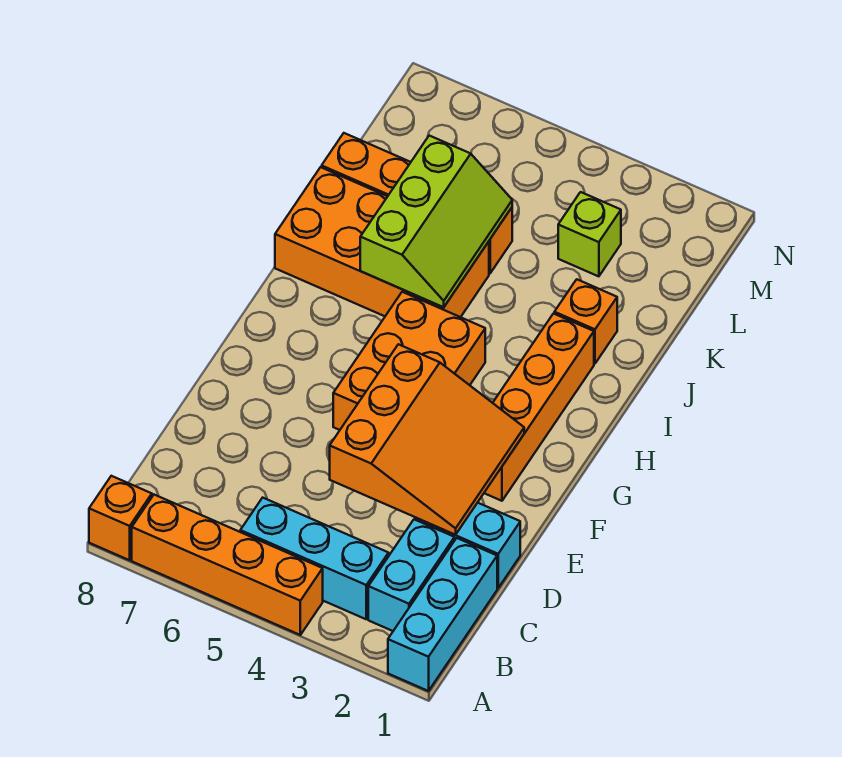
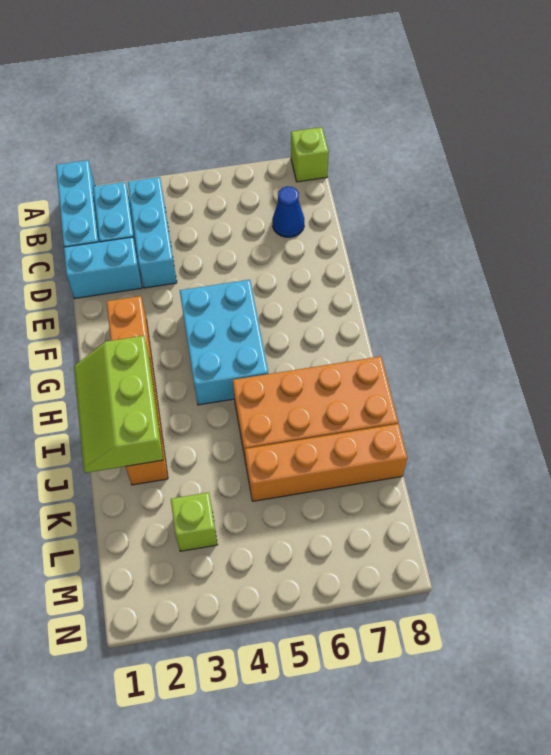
orange 1x4 brick [132,495,323,635] -> none
orange 1x1 brick [89,476,152,560] -> lime 1x1 brick [291,127,329,182]
cyan 1x3 brick [240,498,389,619] -> cyan 1x3 brick turned to [128,177,177,288]
none -> blue 1x1 cone [272,186,304,237]
orange 3x3 slope [330,344,524,535] -> none
orange 2x3 brick [333,292,485,430] -> cyan 2x3 brick [180,280,268,405]
lime 2x3 slope [360,136,512,307] -> lime 2x3 slope moved to [74,336,163,473]

